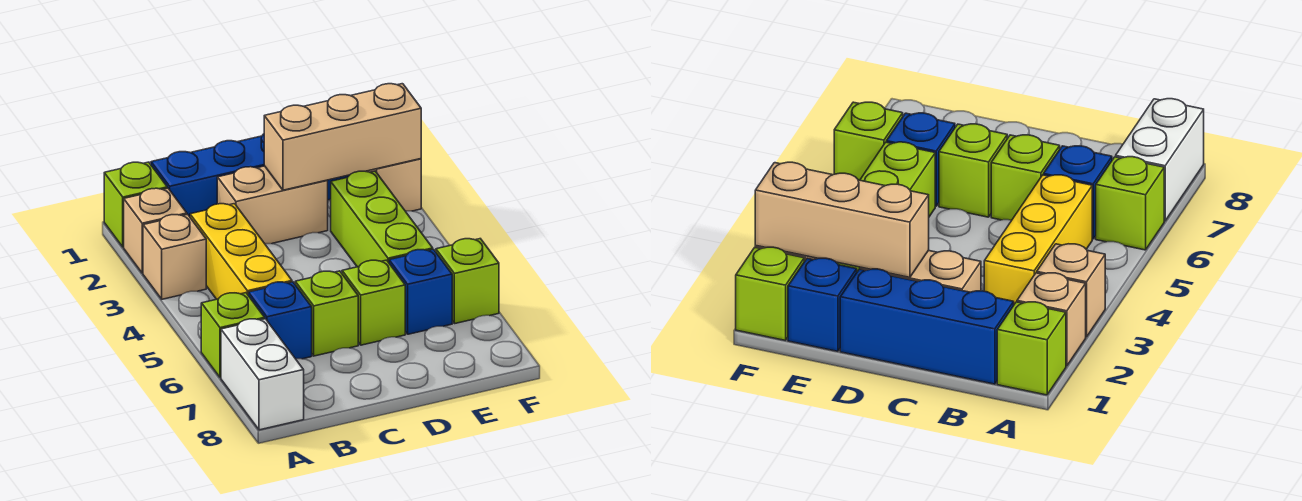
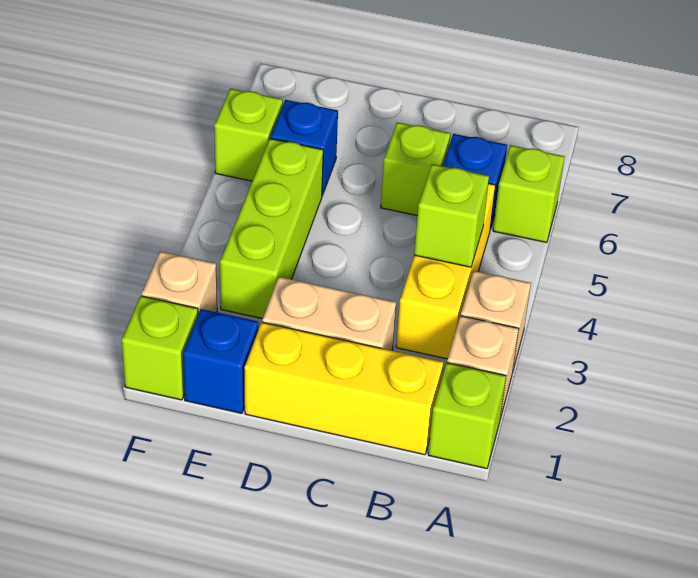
white 1x2 brick [221,319,304,430] -> none
blue 1x3 brick [151,134,264,217] -> yellow 1x3 brick [244,322,443,455]
tan 1x3 brick [264,84,421,190] -> none
lime 1x1 brick [342,260,405,345] -> lime 1x1 brick moved to [414,164,489,267]

